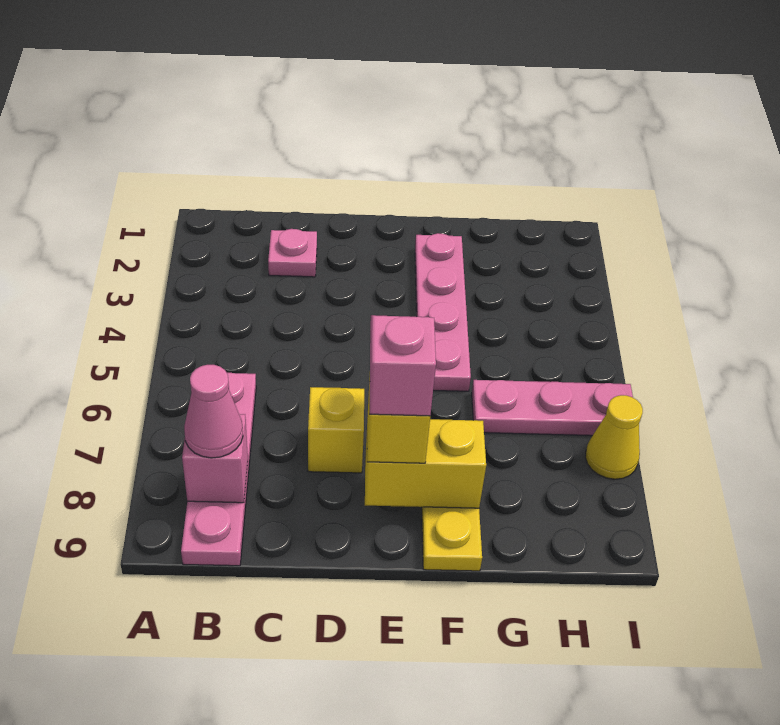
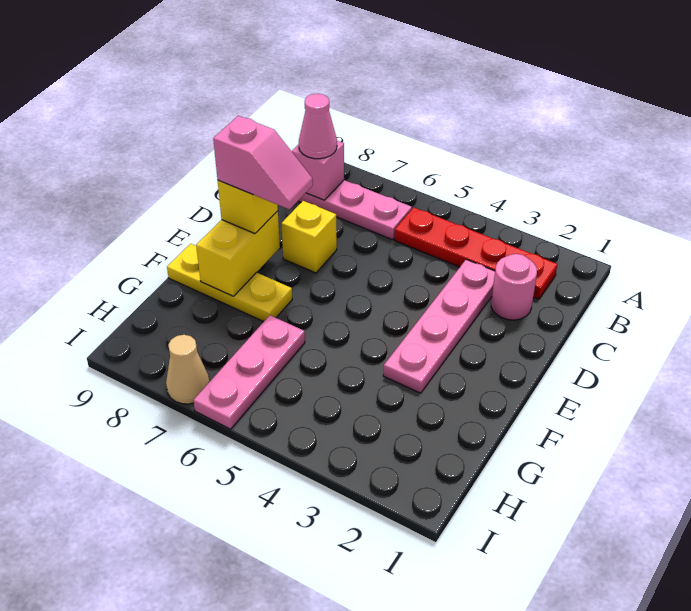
none -> red 1x4 plate [394,207,557,299]
pink 1x1 plate [268,229,317,277] -> pink 1x1 round brick [491,254,537,320]
pink 1x4 plate [415,233,471,391] -> pink 1x4 plate turned to [383,259,495,393]
yellow 1x1 cone [585,395,643,479] -> tan 1x1 cone [166,335,210,404]

